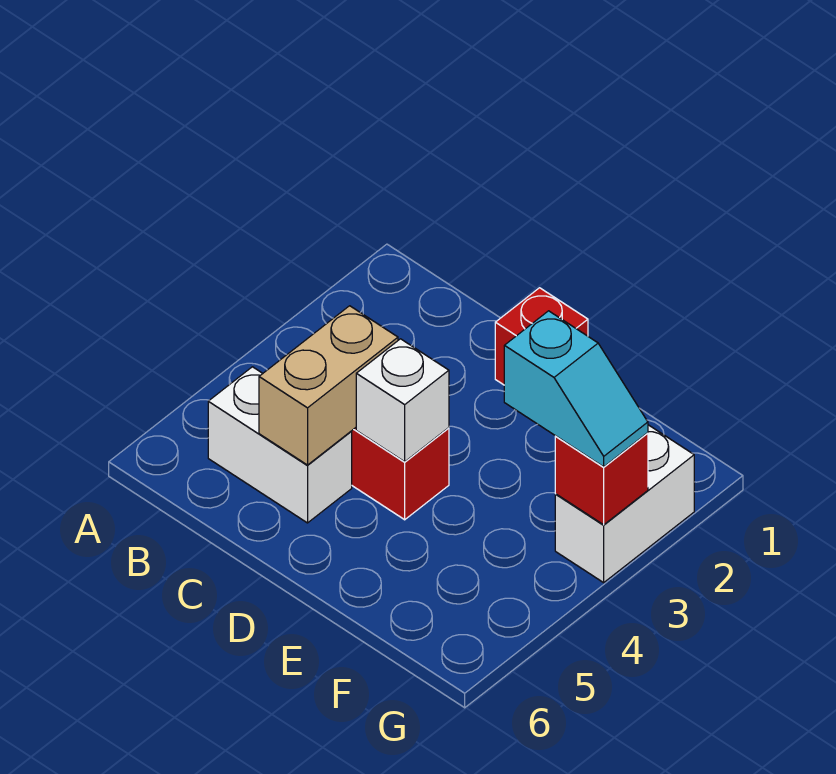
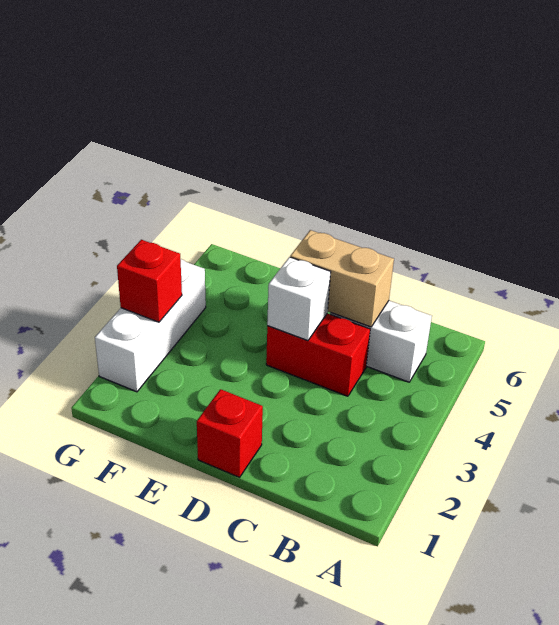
tan 1x2 brick [259,306,398,465] -> tan 1x2 brick turned to [290,230,394,327]
cyan 1x2 slope [504,311,648,467] -> none
white 1x2 brick [555,425,694,583] -> white 1x3 brick [95,259,206,392]

